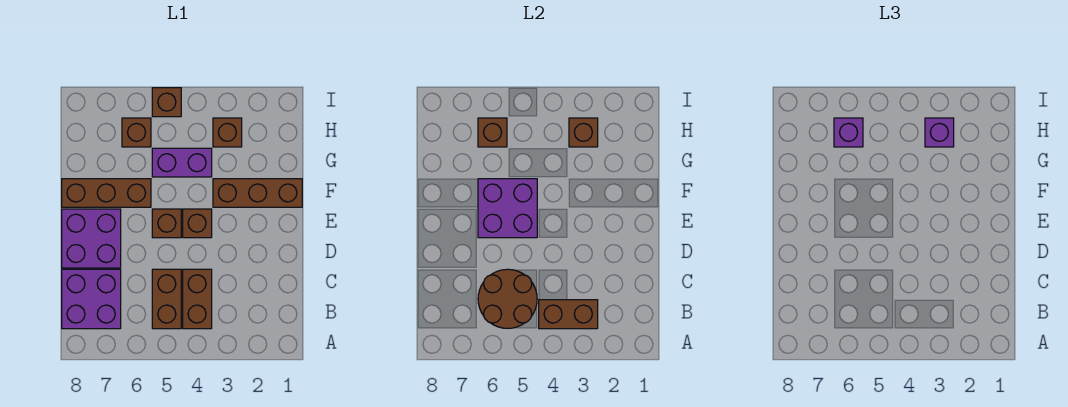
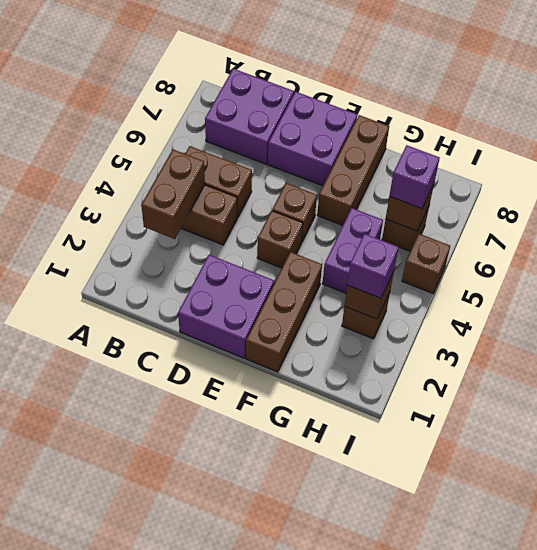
brown 2x2 round brick [478,269,537,329] -> none
purple 2x2 brick [478,179,537,238] -> purple 2x2 brick moved to [178,255,274,358]

